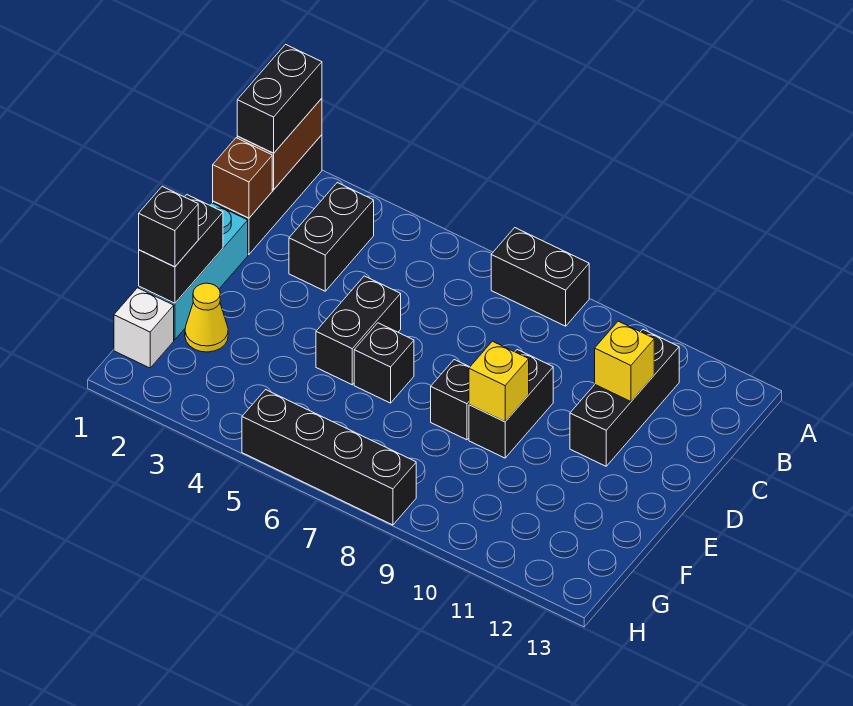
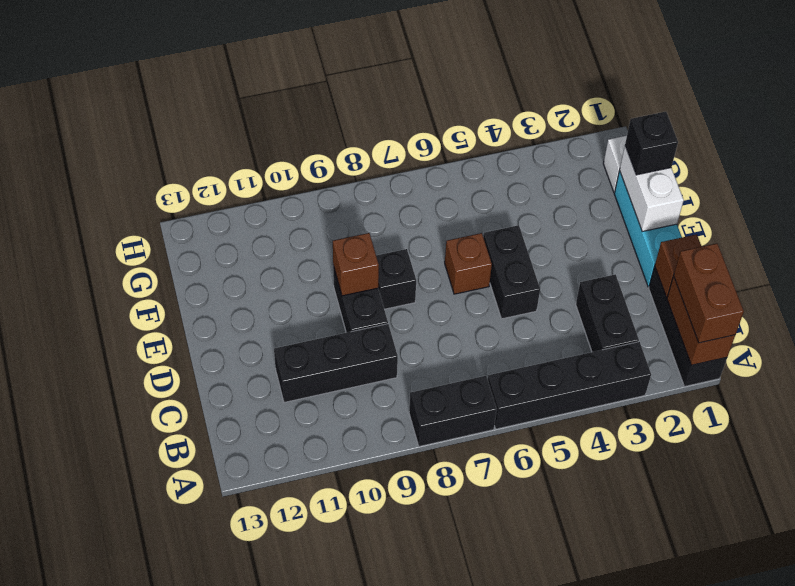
black 1x2 brick [237,44,322,153] -> brown 1x2 brick [674,243,744,343]
black 1x3 brick [570,330,679,466] -> black 1x3 brick turned to [274,324,398,402]
yellow 1x1 brick [595,321,654,402] -> none
black 1x2 brick [139,195,223,303] -> white 1x2 brick [620,146,684,231]
black 1x1 brick [354,323,414,403] -> brown 1x1 brick [445,233,492,294]
yellow 1x1 brick [469,341,529,421] -> brown 1x1 brick [333,233,379,296]
yellow 1x1 cone [185,283,228,352] -> none
black 1x4 brick [242,390,416,525] -> black 1x4 brick moved to [488,342,651,429]

